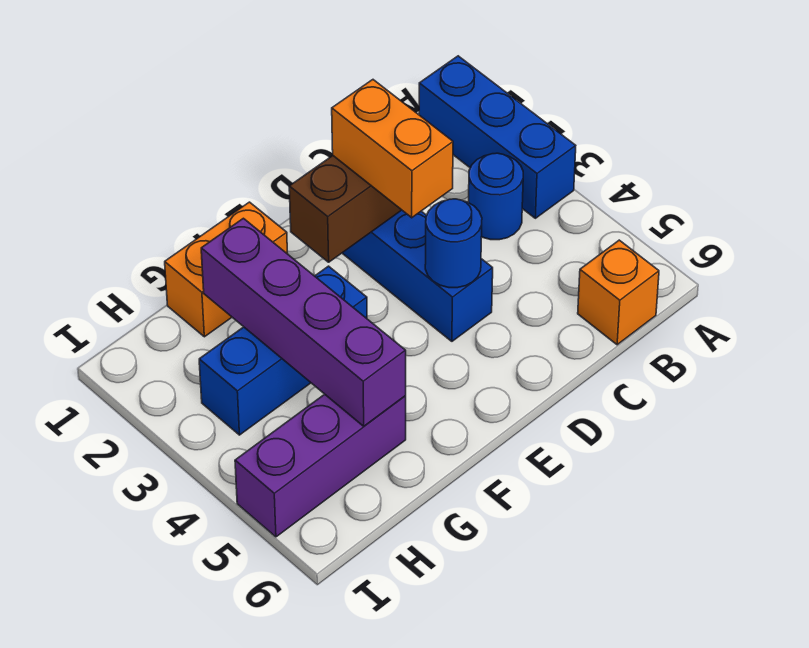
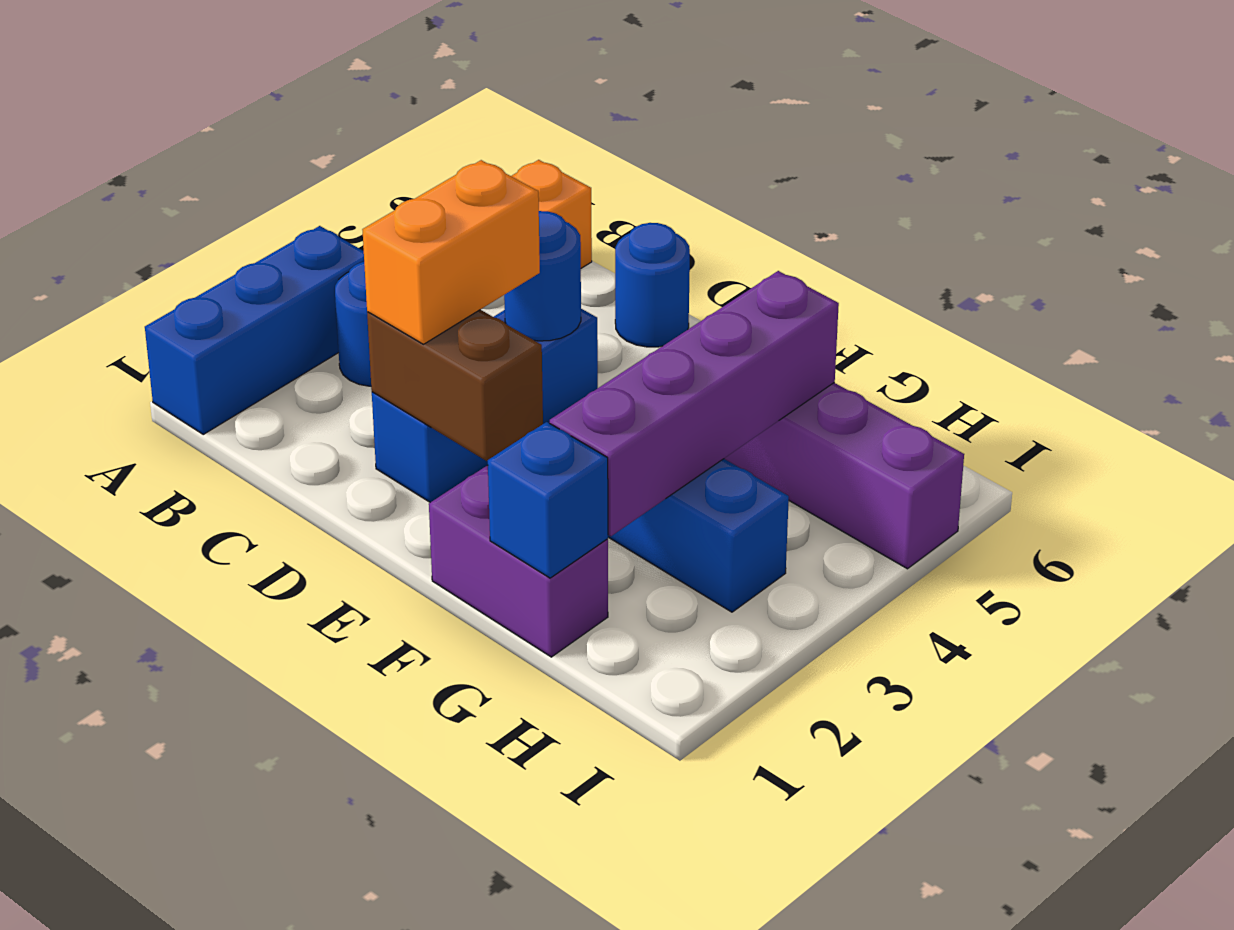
none -> blue 1x1 round brick [615,223,690,347]
orange 1x2 brick [165,202,288,337] -> purple 1x2 brick [429,466,608,657]
none -> blue 1x1 brick [488,422,608,578]

